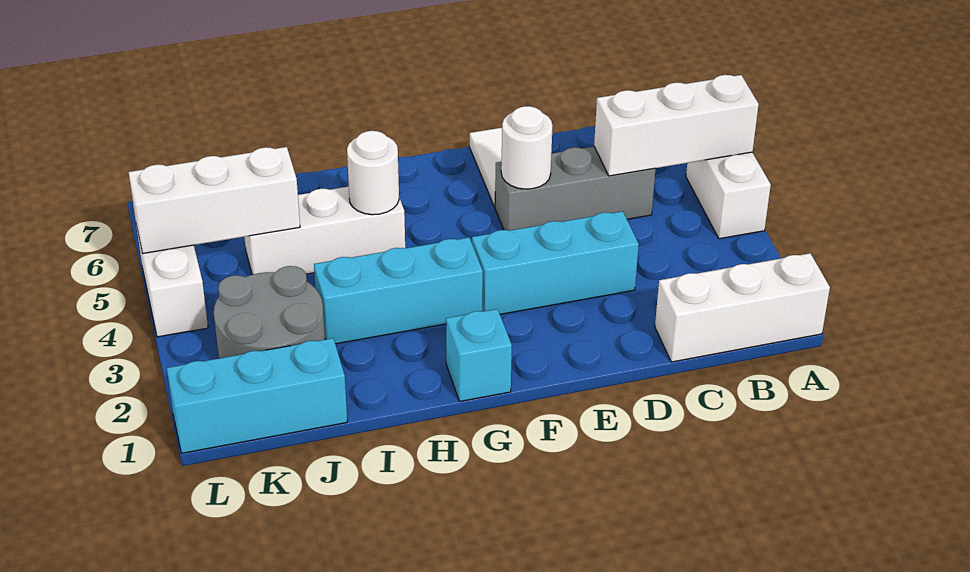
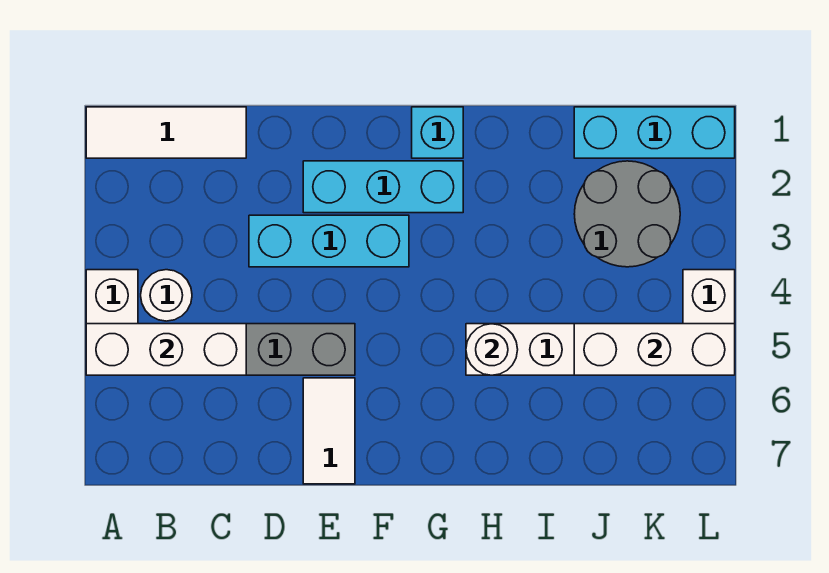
white 1x3 brick [655,253,830,362] -> white 1x3 tile [86,107,246,158]
white 1x1 round brick [501,106,552,189] -> white 1x1 round brick moved to [141,270,192,321]
cyan 1x3 brick [314,237,483,344] -> cyan 1x3 brick moved to [303,161,463,213]

